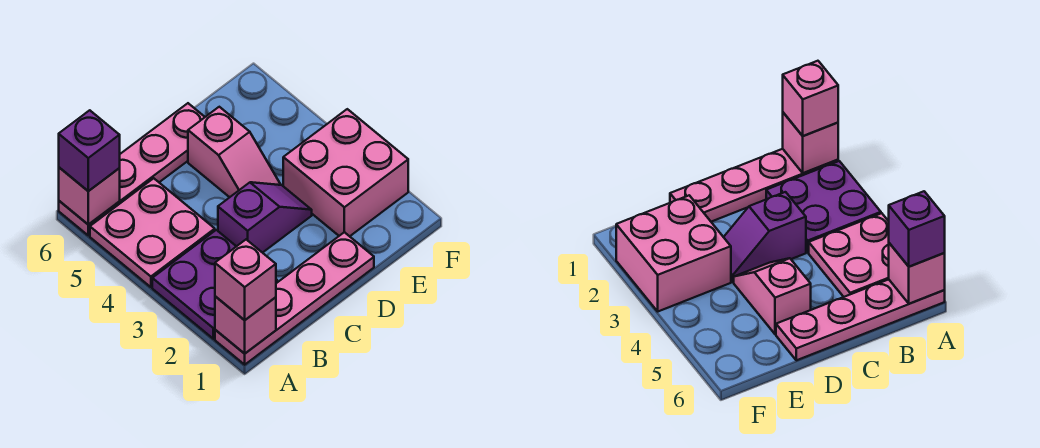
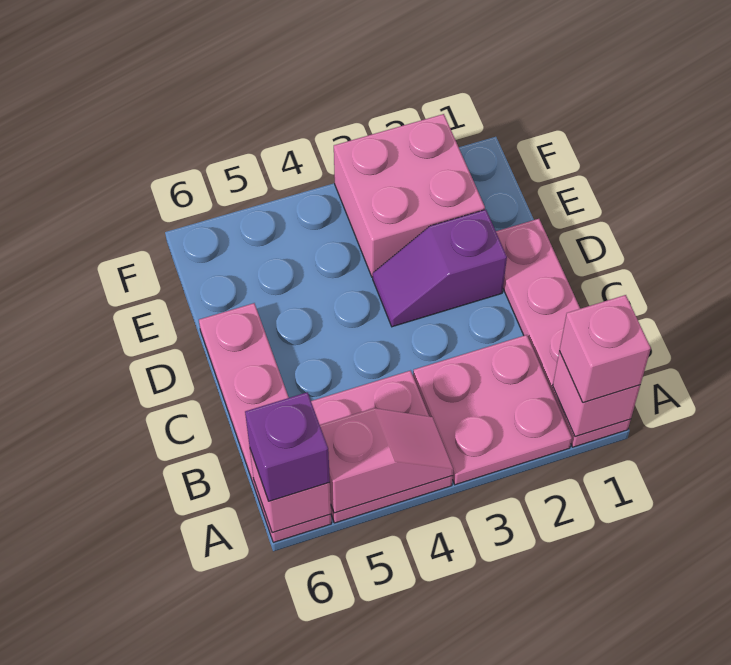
purple 2x2 plate [152,230,277,339] -> pink 2x2 plate [413,335,572,485]
purple 1x2 slope [218,182,312,253] -> purple 1x2 slope turned to [373,210,507,327]
pink 1x2 slope [188,107,280,197] -> pink 1x2 slope moved to [320,408,453,513]

